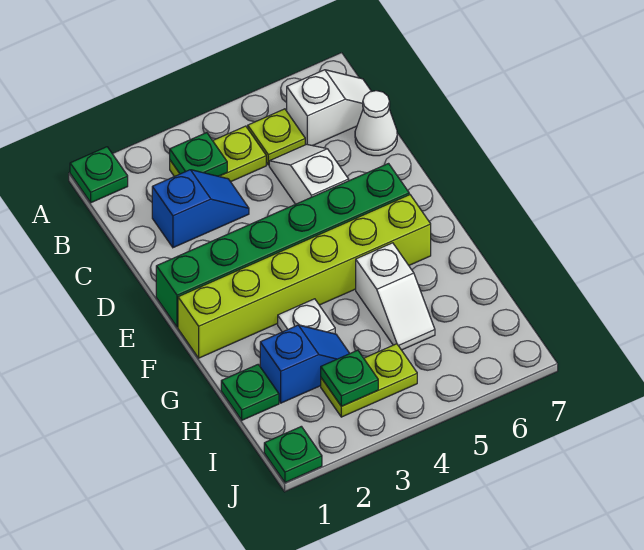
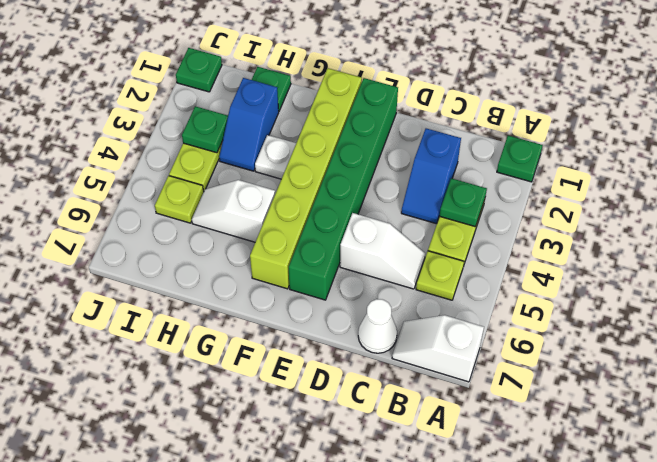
white 1x2 slope [287,70,371,146] -> white 1x2 slope turned to [392,315,484,382]
none -> lime 1x1 plate [155,176,204,223]

